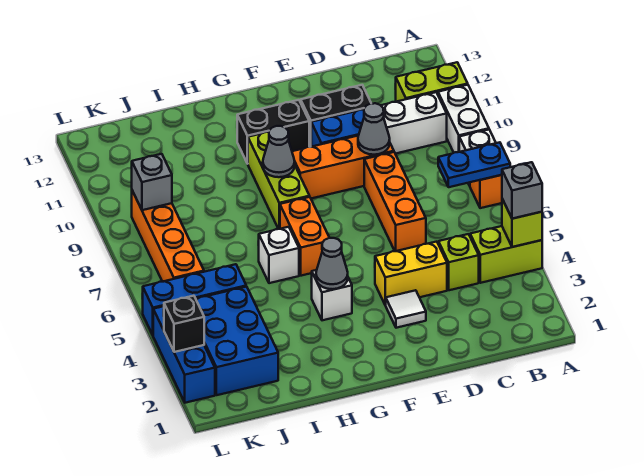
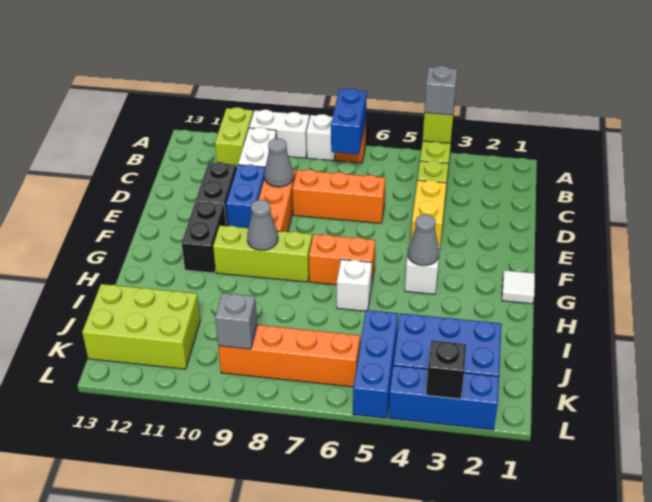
blue 1x2 plate [438,142,510,187] -> blue 1x2 brick [331,88,367,154]
white 1x1 tile [386,290,426,328] -> white 1x1 tile moved to [502,270,535,304]
none -> lime 2x3 brick [82,284,200,369]

